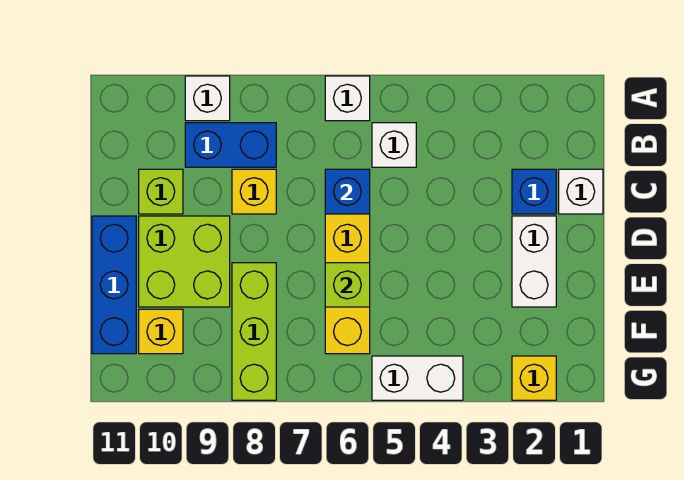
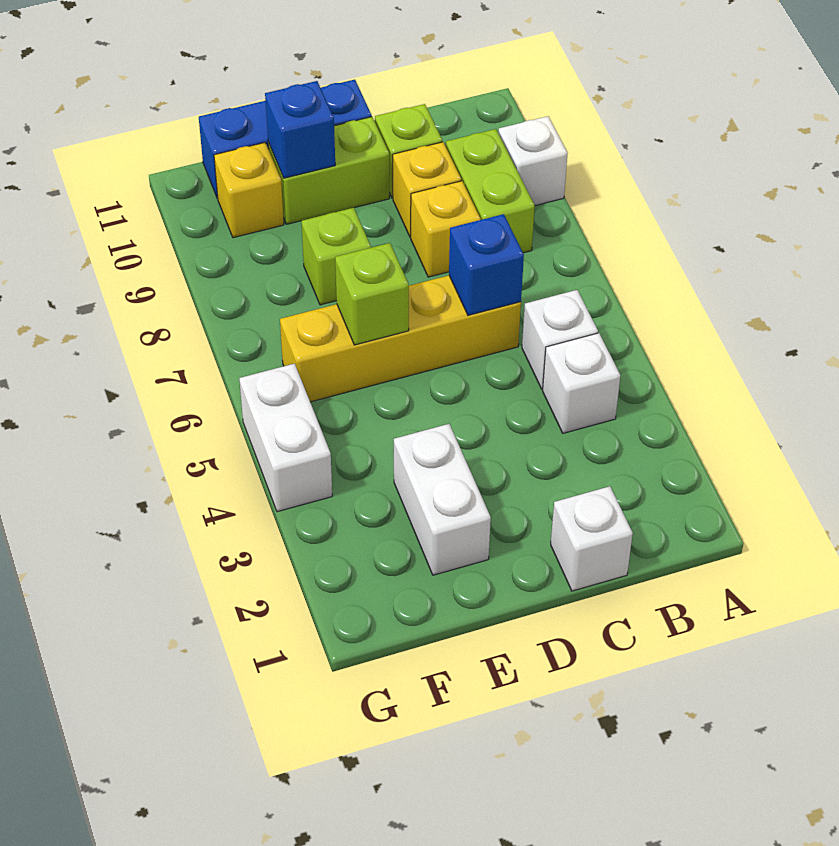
white 1x1 brick [325,76,370,121] -> white 1x1 brick moved to [543,333,620,433]
blue 1x2 brick [185,123,276,167] -> lime 1x2 brick [446,129,535,253]
blue 1x1 brick [512,169,556,214] -> blue 1x1 brick moved to [265,81,335,178]
white 1x2 brick [512,216,556,307] -> white 1x2 brick turned to [394,424,491,575]
lime 2x2 brick [139,216,230,307] -> lime 1x2 brick [268,117,389,224]
lime 1x3 brick [232,263,276,400] -> lime 1x1 brick [302,208,371,305]
yellow 1x1 brick [512,356,556,400] -> yellow 1x1 brick moved to [393,142,461,237]

